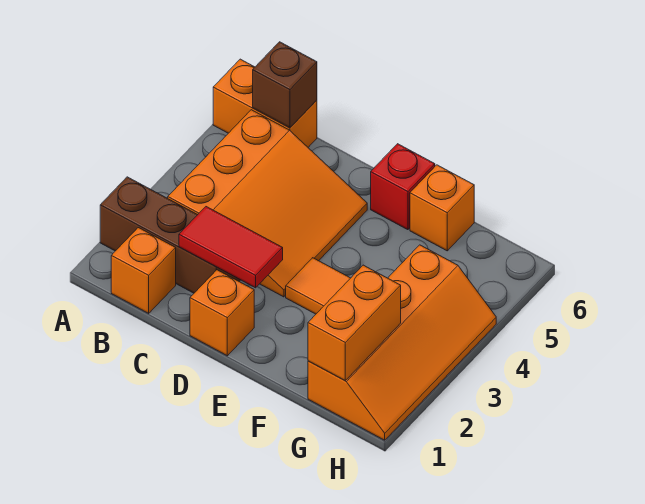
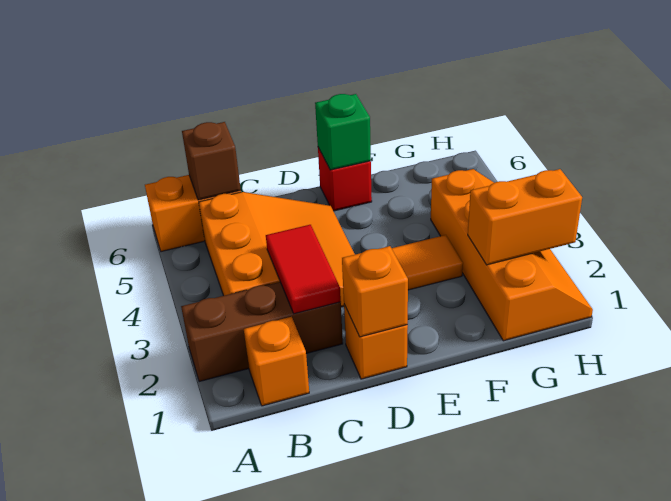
red 1x2 tile [179,207,283,288] -> red 1x2 tile turned to [266,225,341,314]
none -> green 1x1 brick [315,94,371,170]
orange 1x1 brick [410,165,474,251] -> orange 1x1 brick moved to [342,246,408,337]
orange 1x2 brick [308,265,401,380] -> orange 1x2 brick turned to [468,169,582,265]

